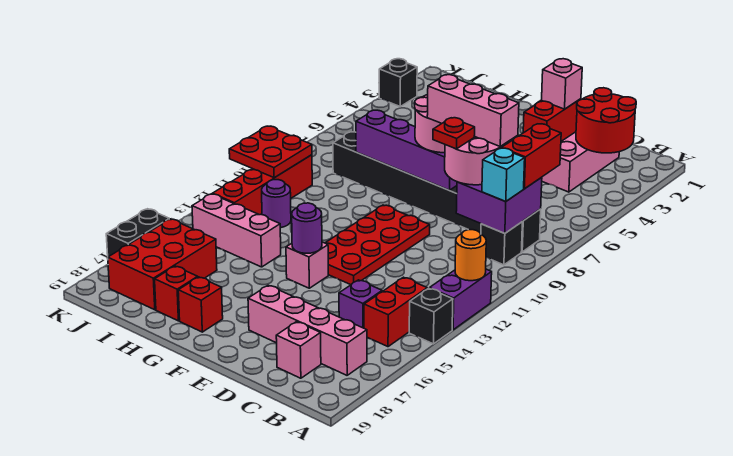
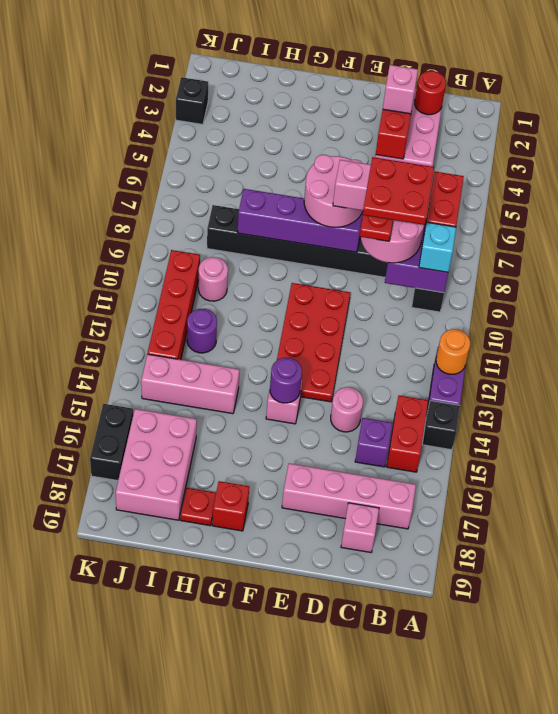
red 2x2 round brick [576,88,636,153] -> red 1x1 round brick [415,71,446,115]
none -> pink 1x1 round brick [331,387,363,432]
red 1x1 brick [155,266,198,321] -> red 1x1 plate [180,488,216,526]
none -> pink 1x1 round brick [198,257,228,301]
red 2x3 brick [108,219,217,310] -> pink 2x3 brick [116,409,197,520]
red 2x2 plate [229,126,312,178] -> red 2x2 plate moved to [363,157,434,225]

